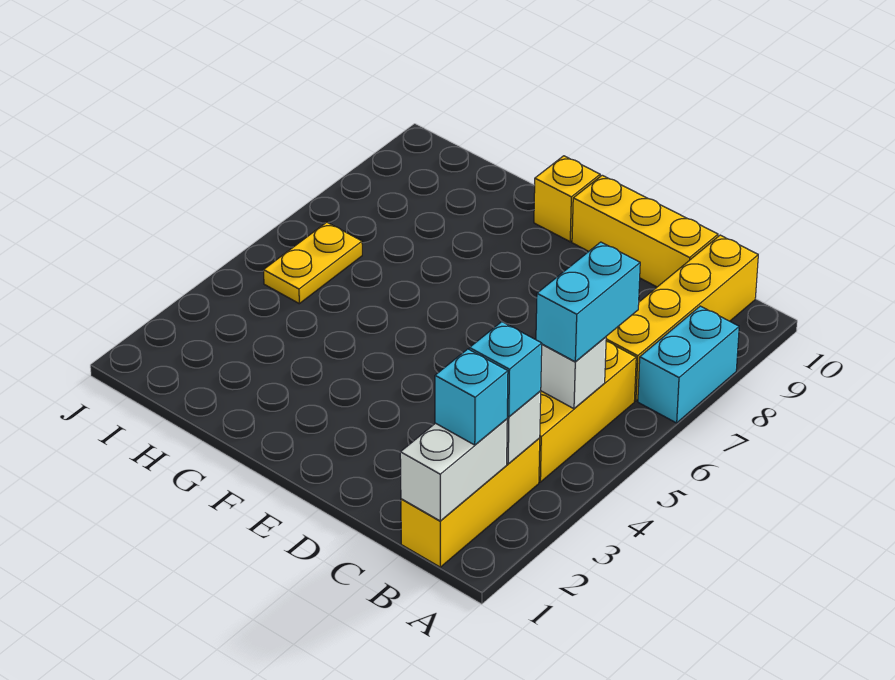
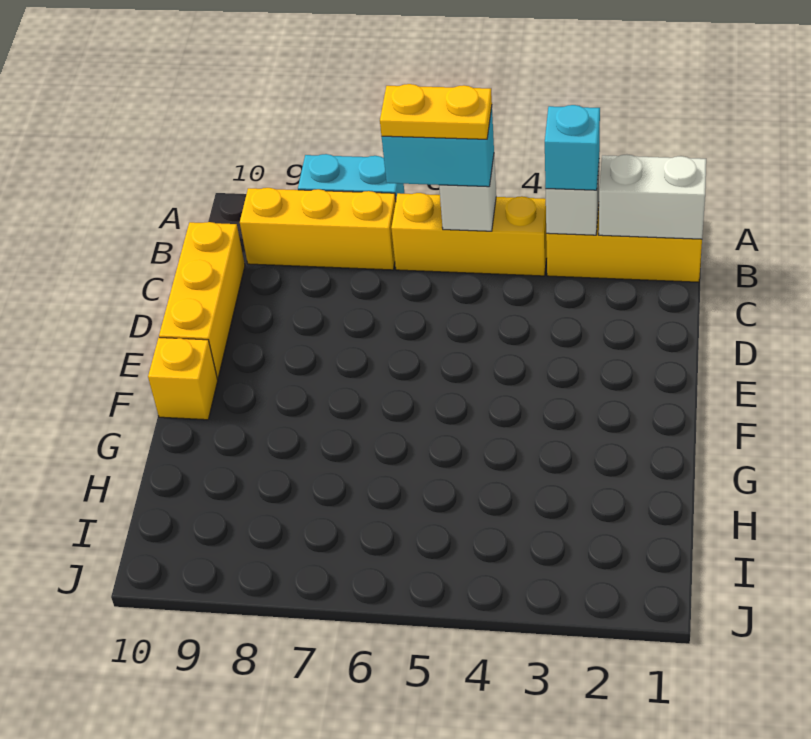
cyan 1x1 brick [435,349,508,445] -> none
yellow 1x4 brick [606,235,758,401] -> yellow 1x3 brick [240,188,396,270]
yellow 1x2 plate [263,222,362,304] -> yellow 1x2 plate moved to [380,84,492,139]

